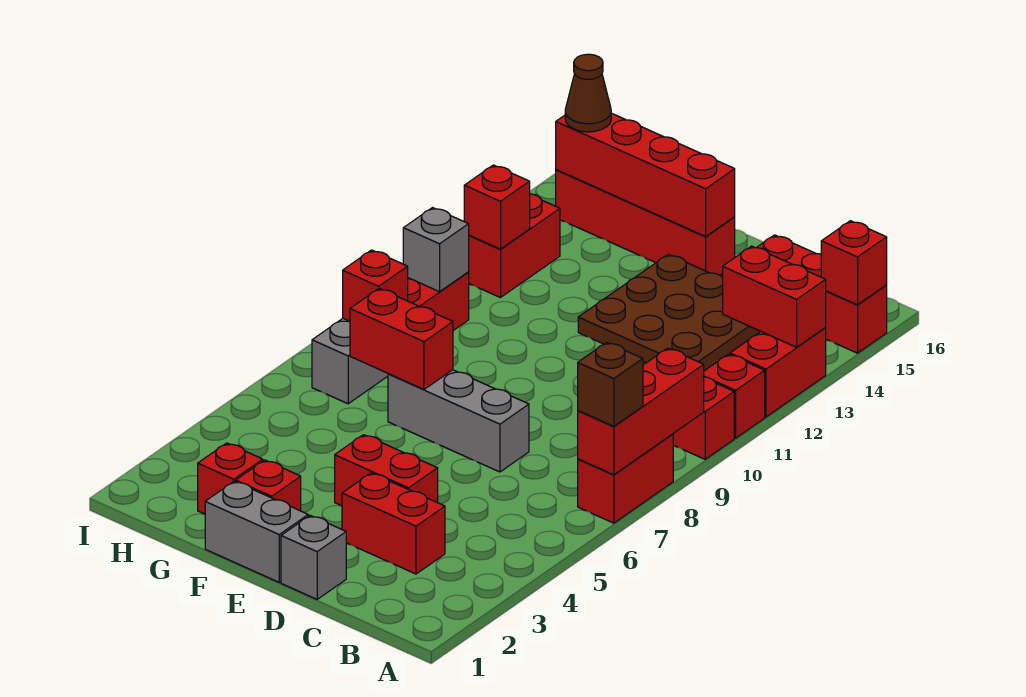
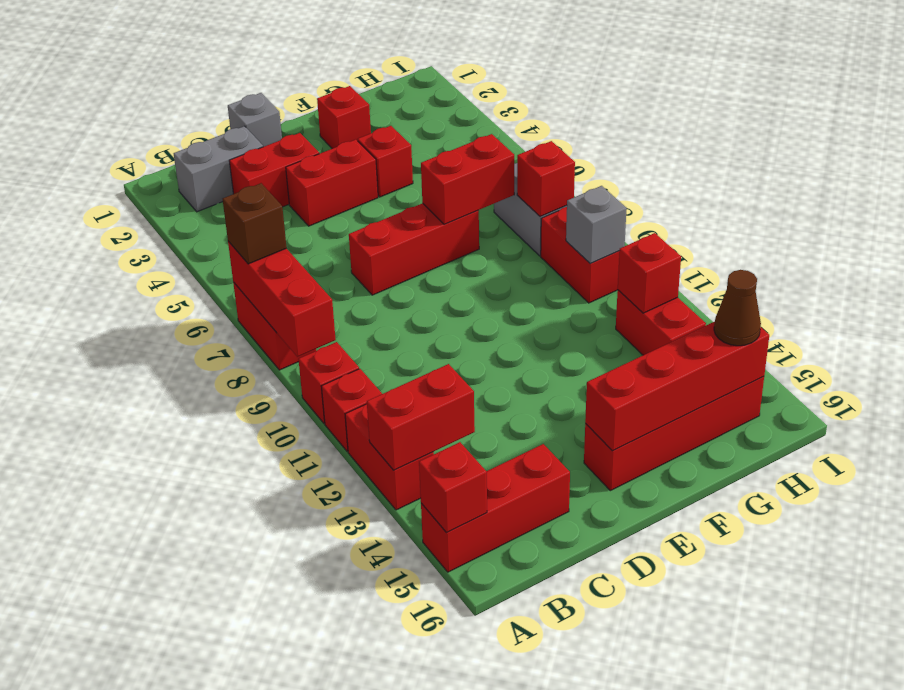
brown 3x3 plate [578,254,761,371] -> none
grey 1x3 brick [388,370,529,472] -> red 1x3 brick [349,203,479,295]
grey 1x2 brick [205,481,308,582] -> grey 1x2 brick moved to [174,126,263,212]
red 1x1 brick [198,443,263,514] -> red 1x1 brick moved to [358,126,413,197]

